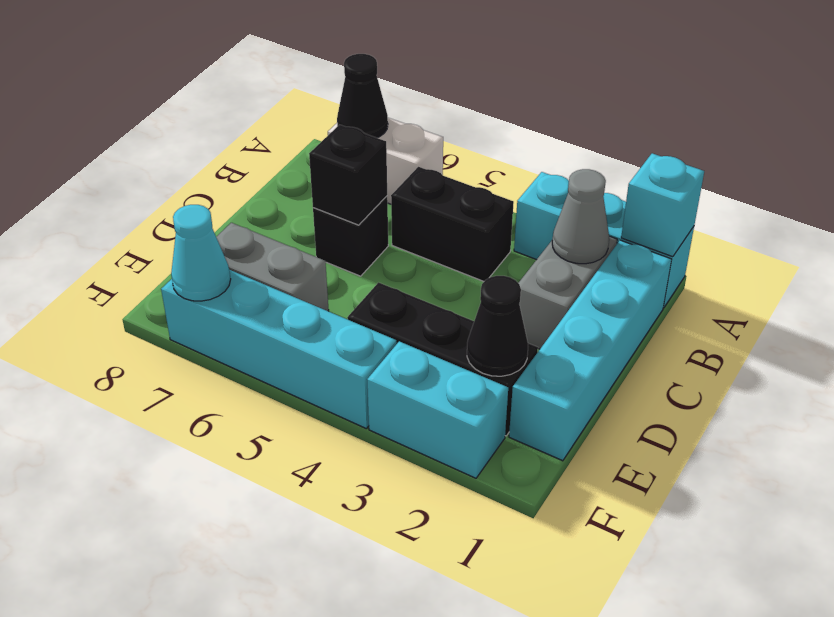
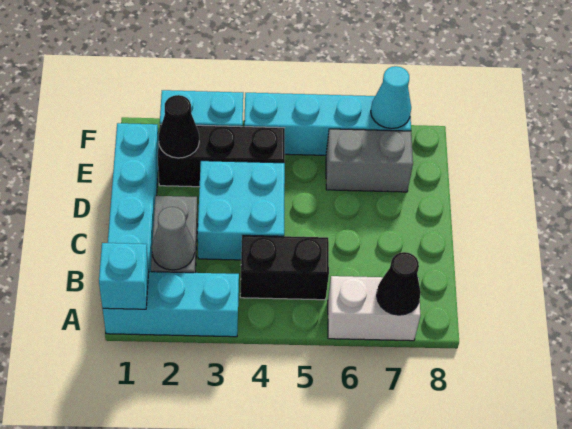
none -> cyan 2x2 brick [198,161,285,260]
black 1x1 brick [313,196,388,276] -> none
black 1x1 brick [309,125,387,225] -> none

